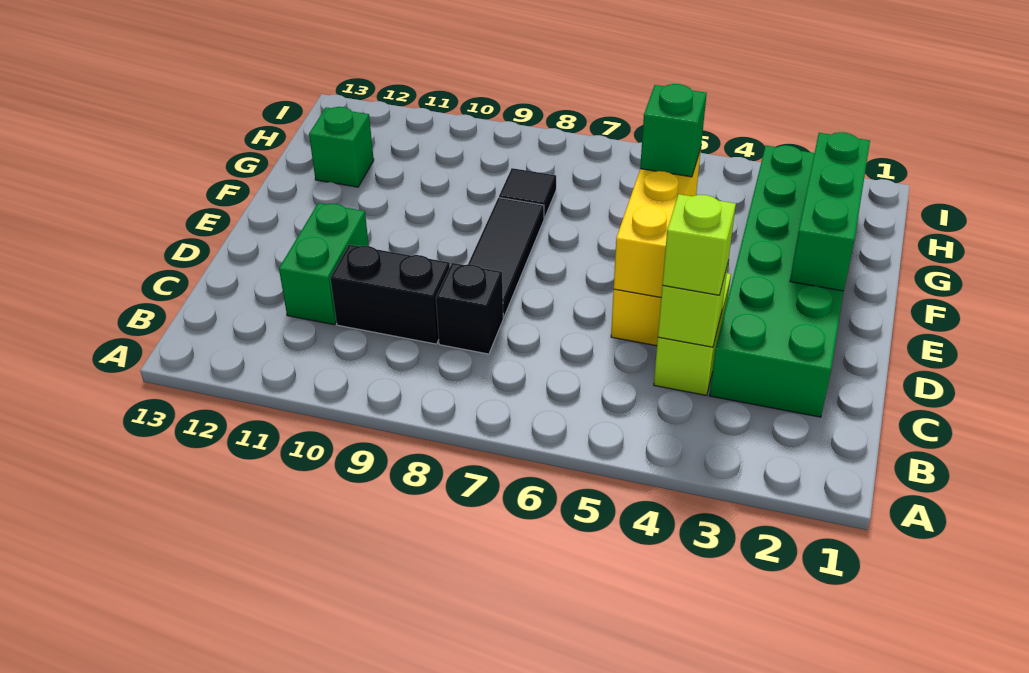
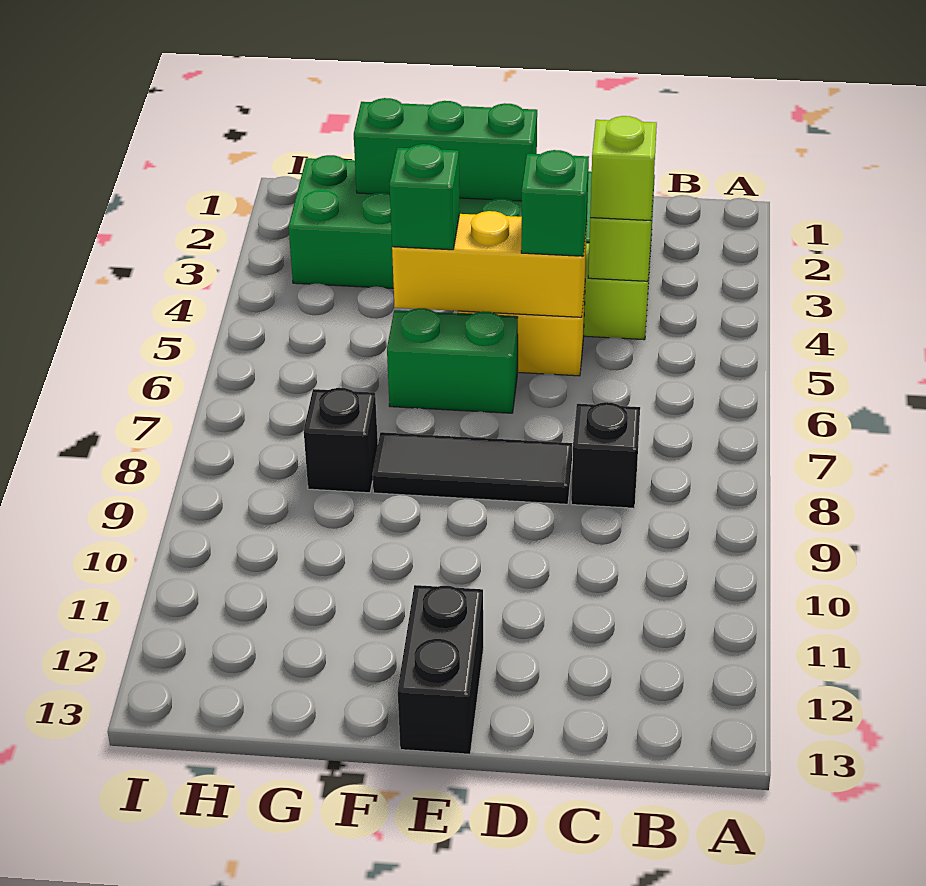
black 1x2 brick [330,245,450,344] -> black 1x2 brick moved to [398,585,484,754]
green 1x2 brick [279,203,369,325] -> green 1x2 brick moved to [387,308,518,413]
black 1x1 tile [499,168,556,218] -> black 1x1 brick [304,388,378,493]
green 1x1 brick [309,107,374,187] -> green 1x1 brick moved to [521,150,589,256]

